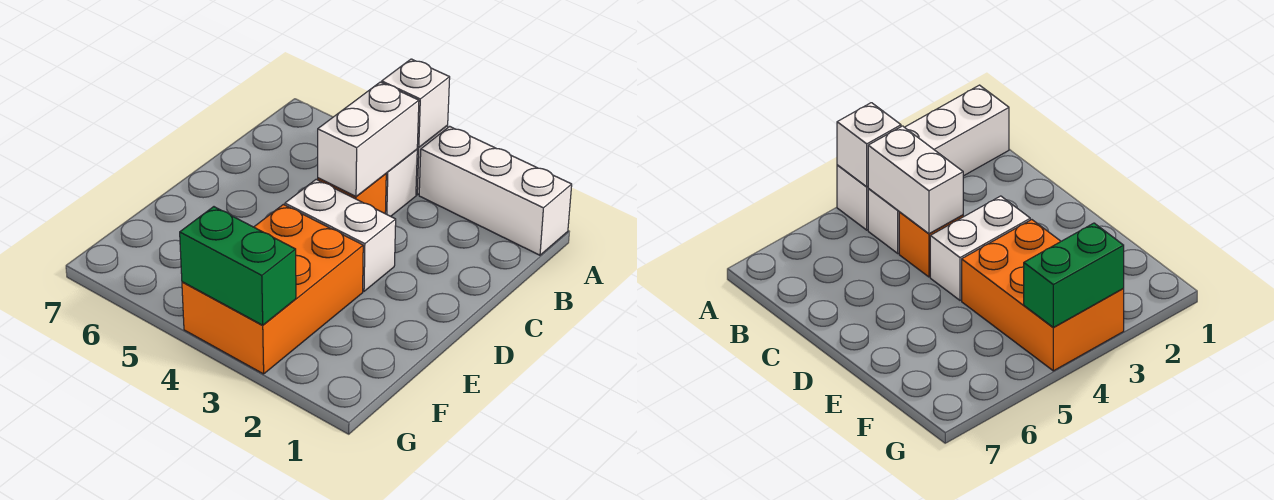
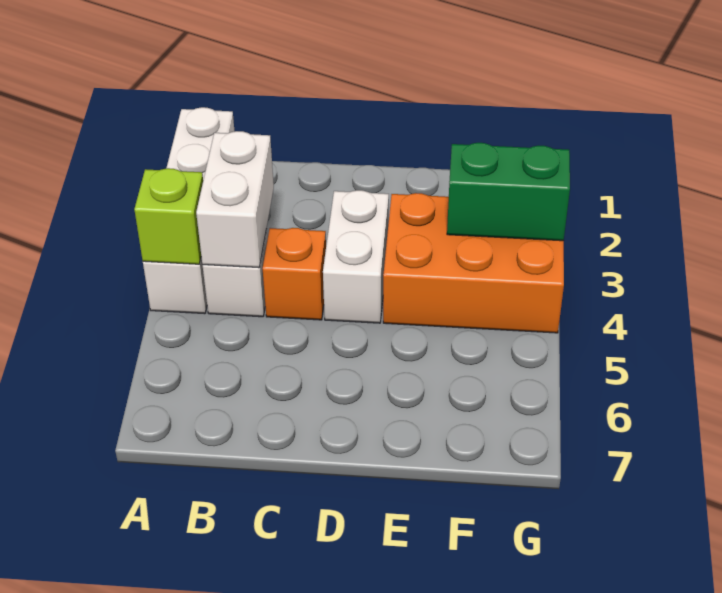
white 1x1 brick [382,59,450,147] -> lime 1x1 brick [134,168,203,264]
white 1x2 brick [318,82,419,196] -> white 1x2 brick turned to [196,131,274,268]
green 1x2 brick [180,207,296,325] -> green 1x2 brick turned to [447,143,570,241]

